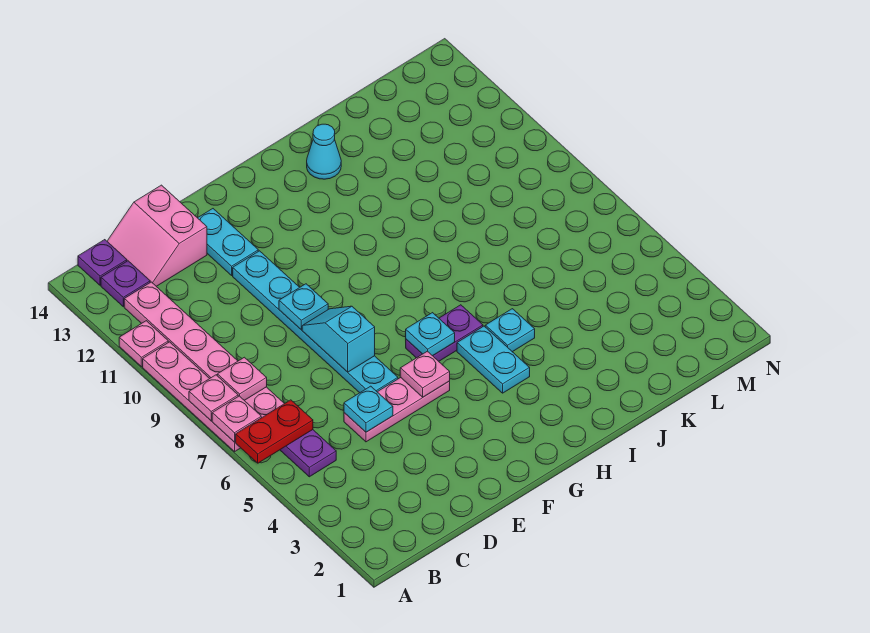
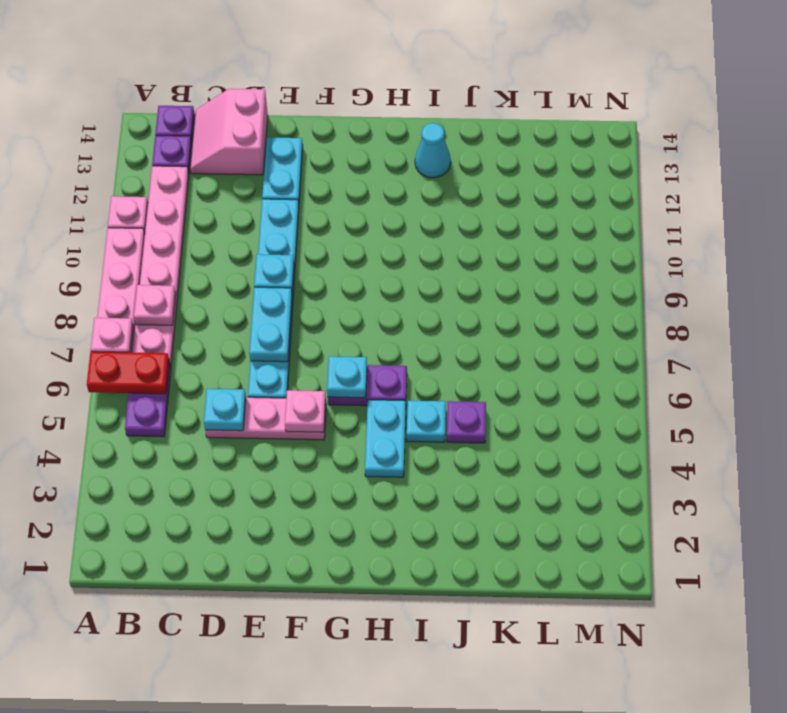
pink 1x1 plate [189,375,238,421] -> none
cyan 1x2 slope [302,306,375,372] -> cyan 1x2 plate [249,287,292,362]
none -> purple 1x1 plate [447,401,486,443]

